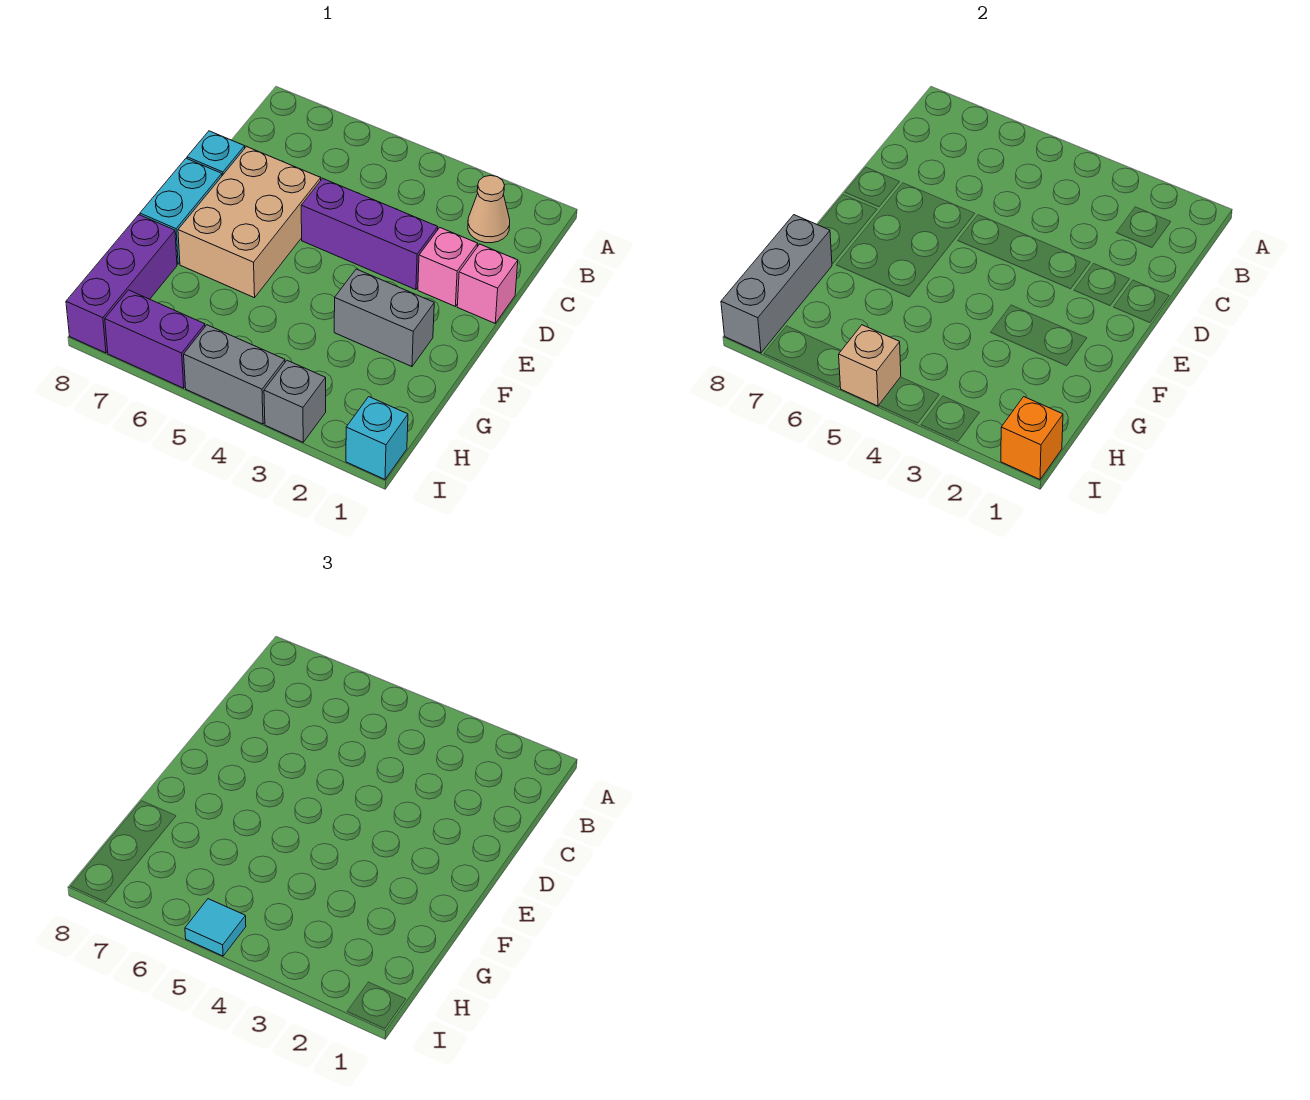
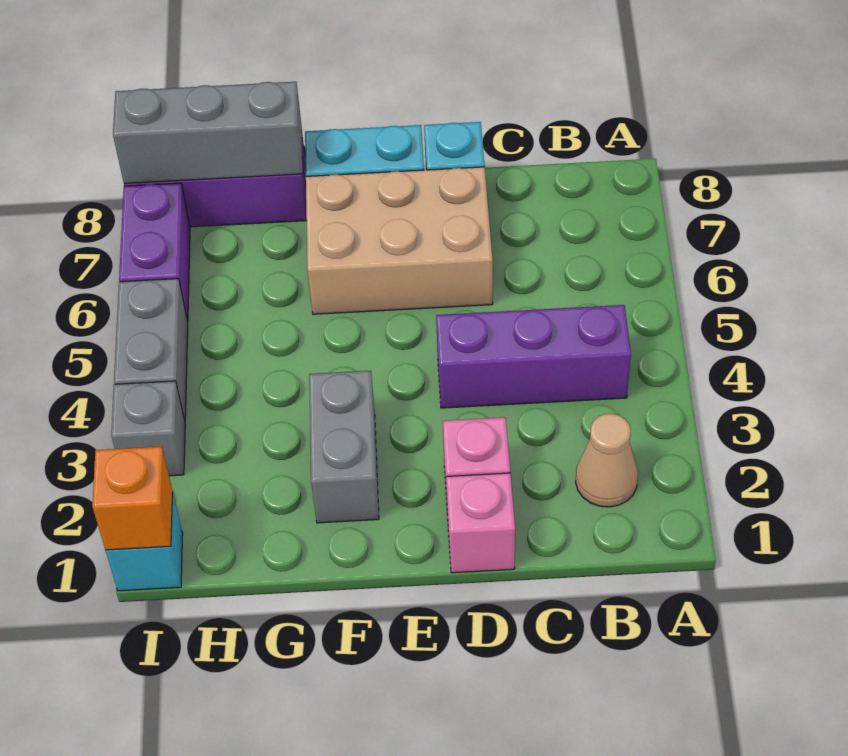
purple 1x3 brick [301,178,438,290] -> purple 1x3 brick turned to [436,305,631,408]
tan 1x1 brick [839,325,901,406] -> none
cyan 1x1 tile [185,899,246,956] -> none

